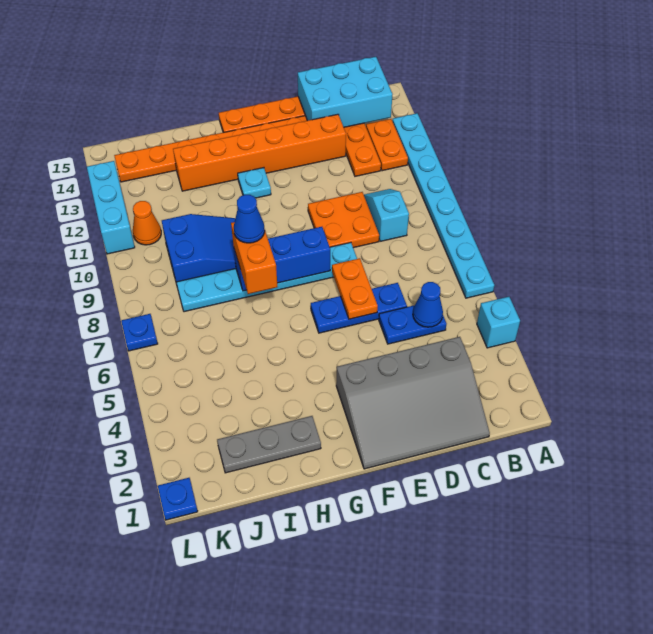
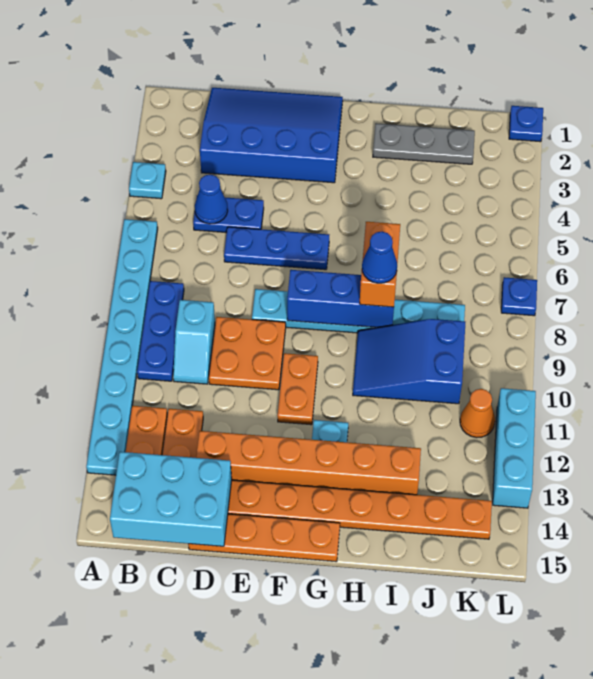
cyan 1x1 brick [477,297,520,348] -> cyan 1x1 plate [129,162,166,199]
none -> blue 1x3 plate [137,281,184,381]
grey 3x4 slope [336,337,490,469] -> blue 3x4 slope [200,88,343,183]
orange 1x2 plate [332,258,378,319] -> orange 1x2 plate moved to [278,353,318,425]

